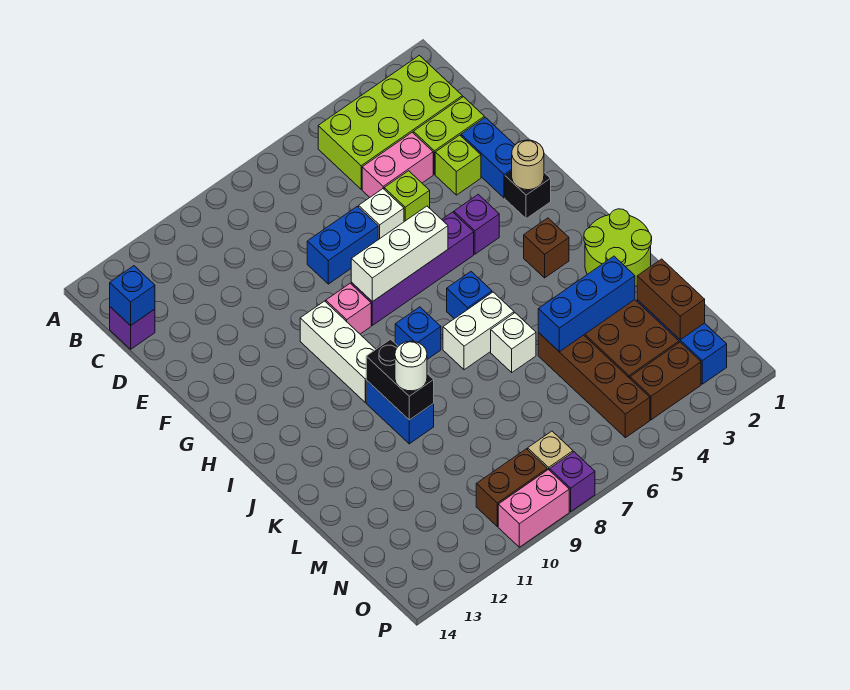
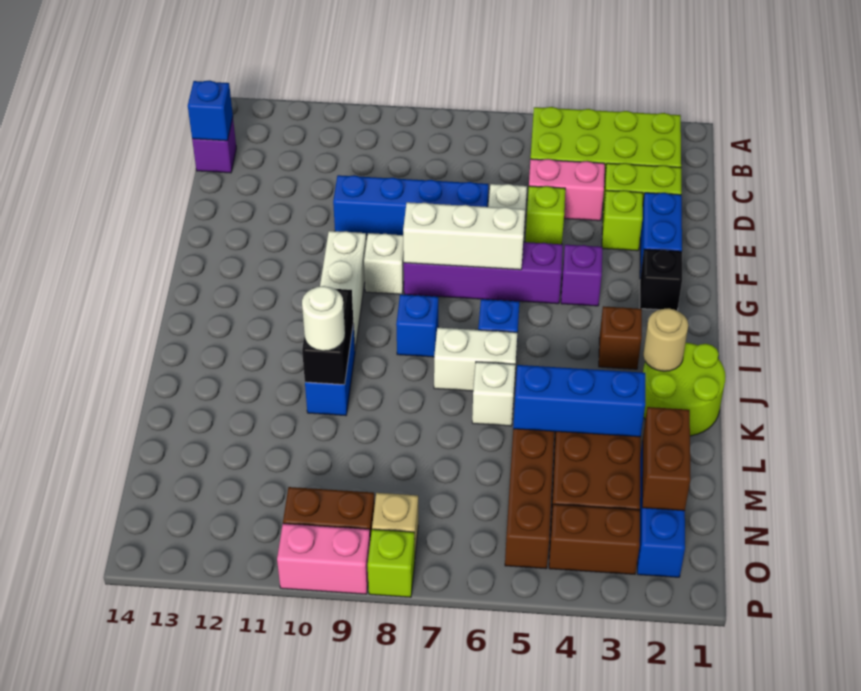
blue 1x2 brick [307,206,378,284] -> blue 1x4 brick [333,175,488,235]
tan 1x1 round brick [512,140,544,190] -> tan 1x1 round brick moved to [643,308,688,371]
pink 1x1 brick [326,283,371,334] -> white 1x1 brick [364,233,404,294]
purple 1x1 brick [550,452,595,511] -> lime 1x1 brick [368,529,415,597]

